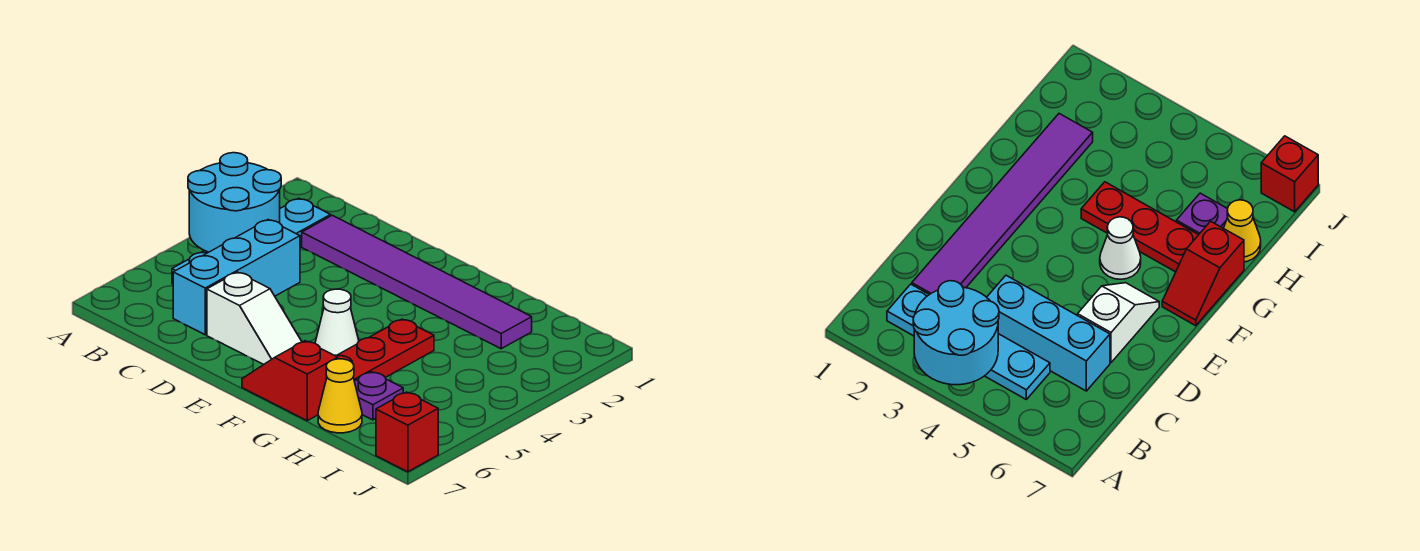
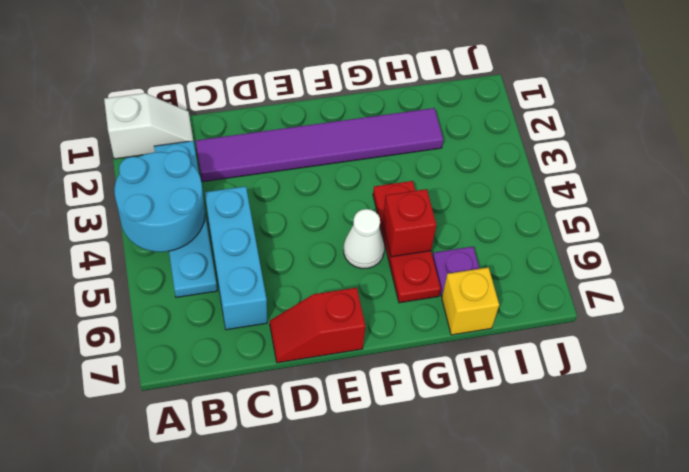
white 1x2 slope [207,272,302,365] -> white 1x2 slope moved to [104,93,193,159]
red 1x2 slope [242,341,338,421] -> red 1x2 slope moved to [270,288,365,363]
yellow 1x1 cone [318,359,362,433] -> yellow 1x1 brick [442,267,499,335]
red 1x1 brick [376,392,438,472] -> red 1x1 brick moved to [383,189,436,257]

